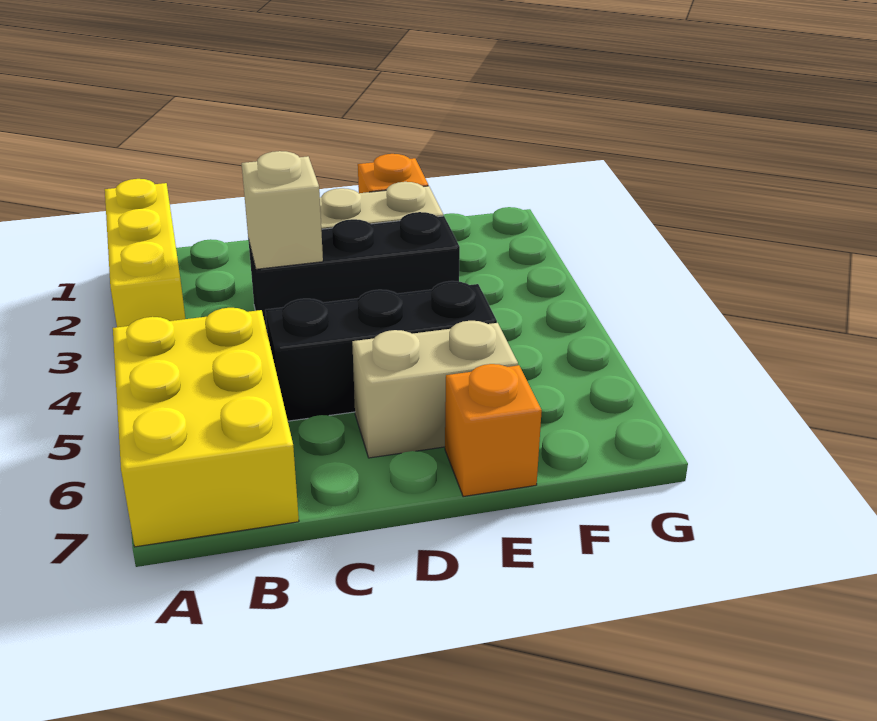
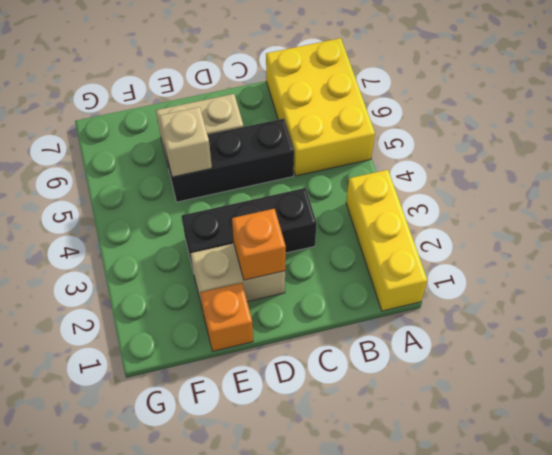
tan 1x1 brick [242,151,323,269] -> tan 1x1 brick moved to [159,107,212,177]
orange 1x1 brick [445,364,542,497] -> orange 1x1 brick moved to [232,209,286,280]

